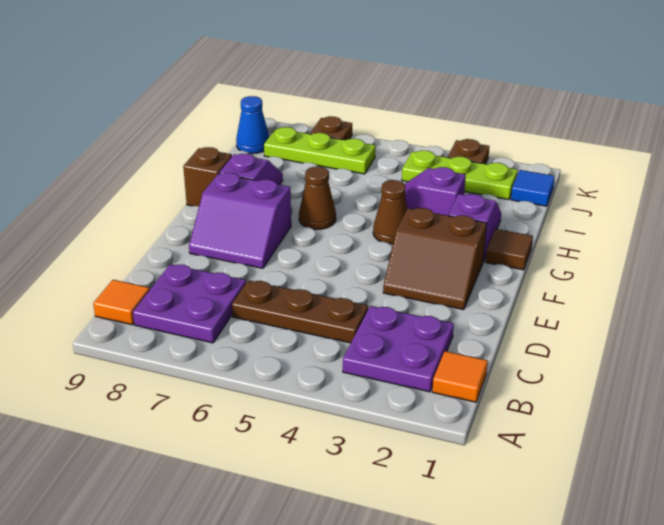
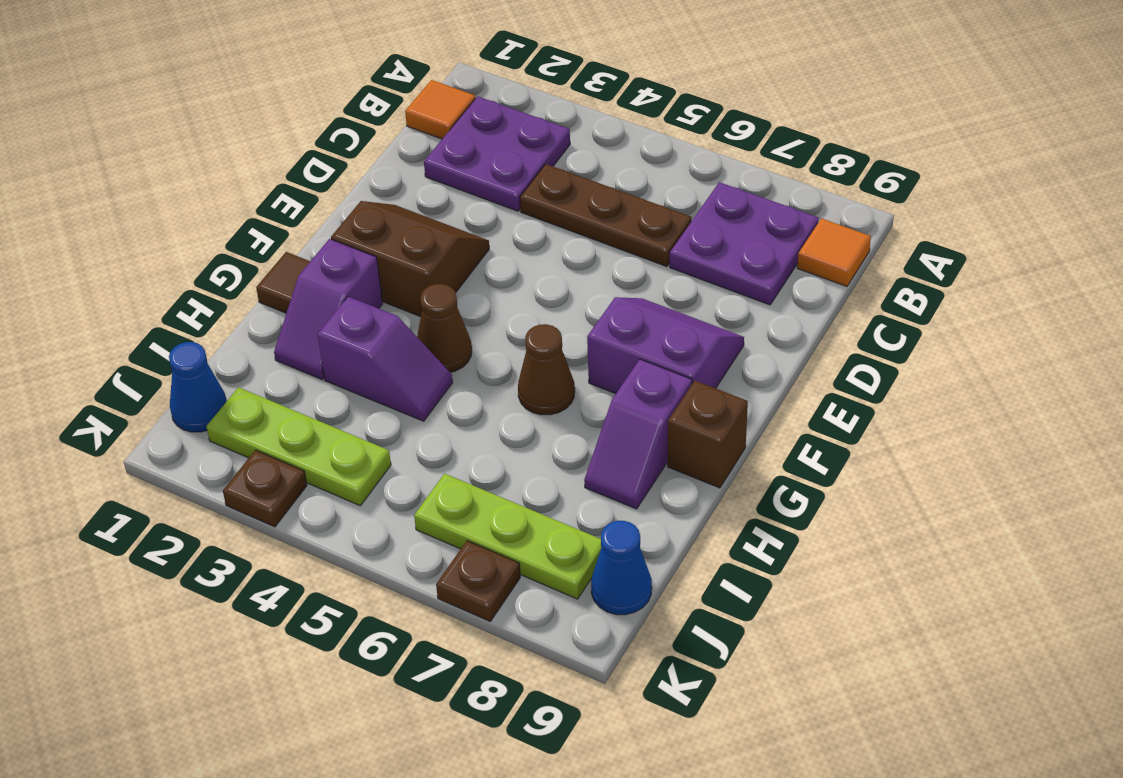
blue 1x1 tile [511,170,555,206] -> blue 1x1 cone [169,342,227,432]

